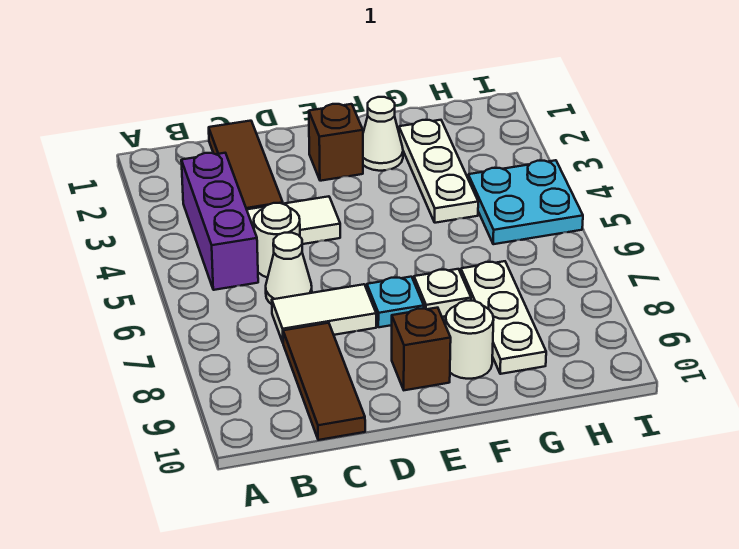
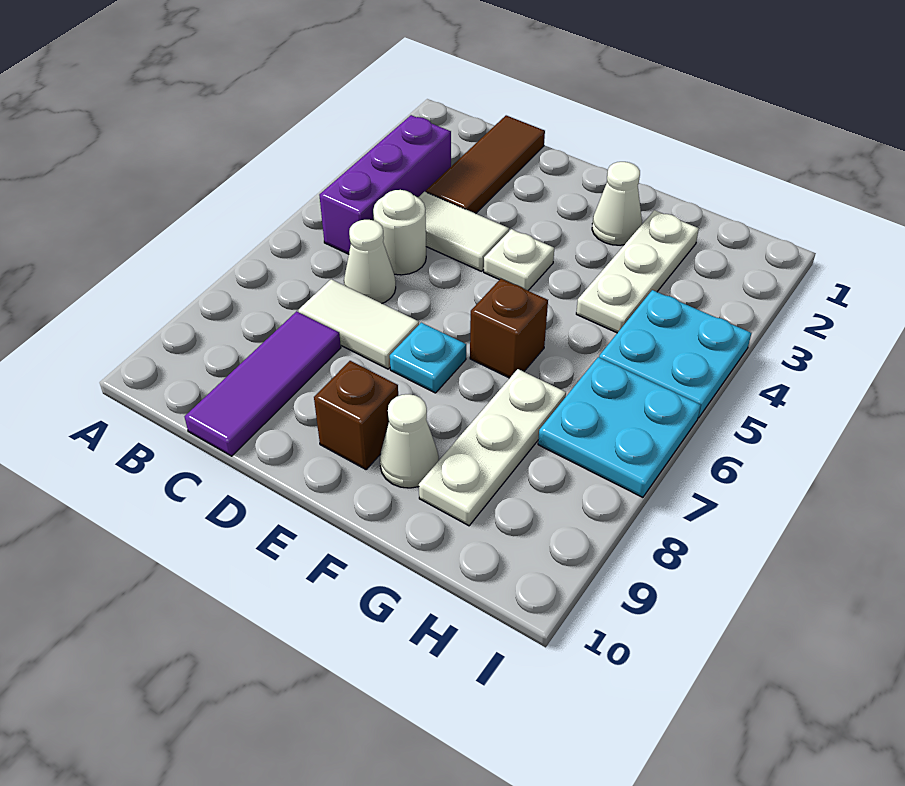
brown 1x3 tile [283,323,365,440] -> purple 1x3 tile [185,311,341,456]
brown 1x1 brick [309,104,363,181] -> brown 1x1 brick moved to [470,279,548,378]
white 1x1 plate [414,269,471,317] -> white 1x1 plate moved to [484,229,554,290]
white 1x1 round brick [446,301,494,379] -> white 1x1 cone [380,394,439,488]
none -> cyan 2x2 plate [538,357,701,497]

